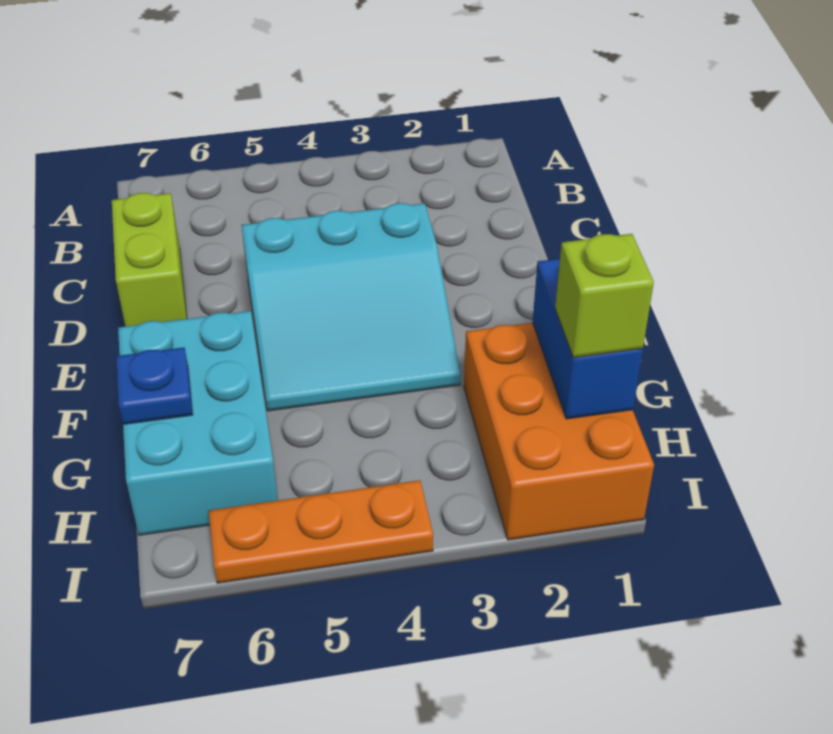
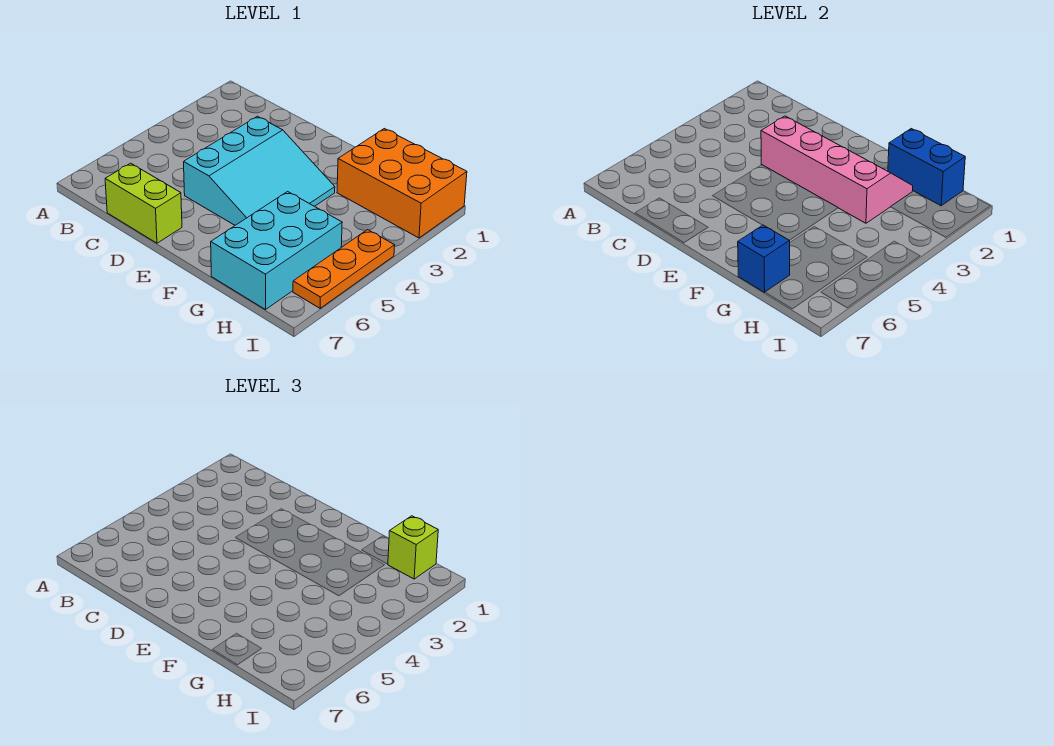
none -> pink 2x4 slope [761,116,913,223]
cyan 2x3 brick [118,311,278,535] -> cyan 2x3 brick turned to [211,192,342,310]
blue 1x1 plate [116,347,193,424] -> blue 1x1 brick [738,225,790,292]

